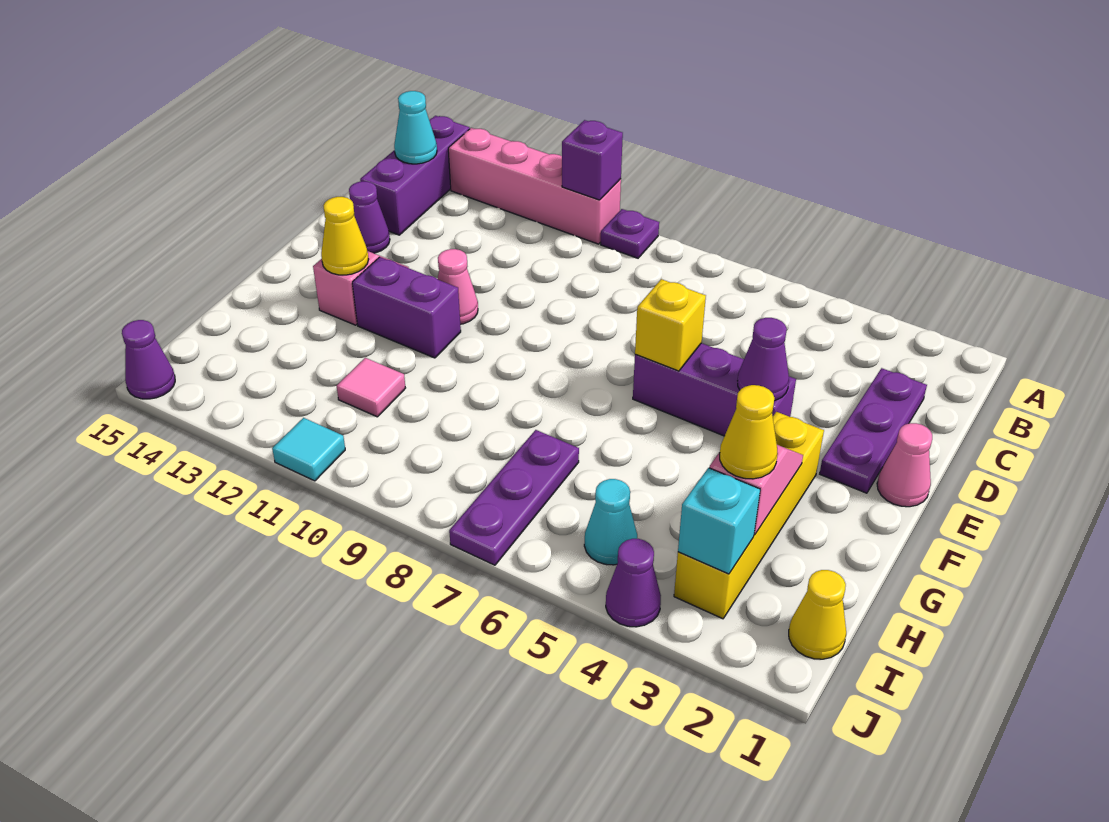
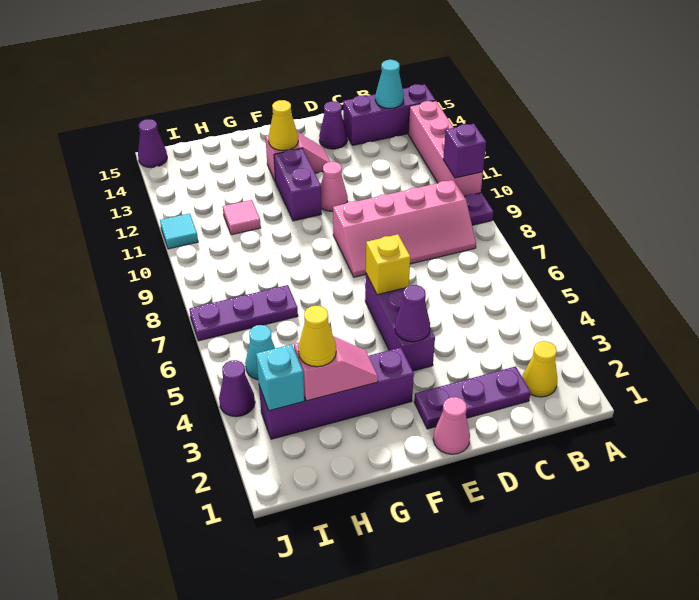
none -> pink 2x4 slope [333,180,476,277]
yellow 1x4 brick [674,412,824,619] -> purple 1x4 brick [259,347,414,439]
yellow 1x1 cone [789,570,846,659] -> yellow 1x1 cone moved to [522,341,557,397]

